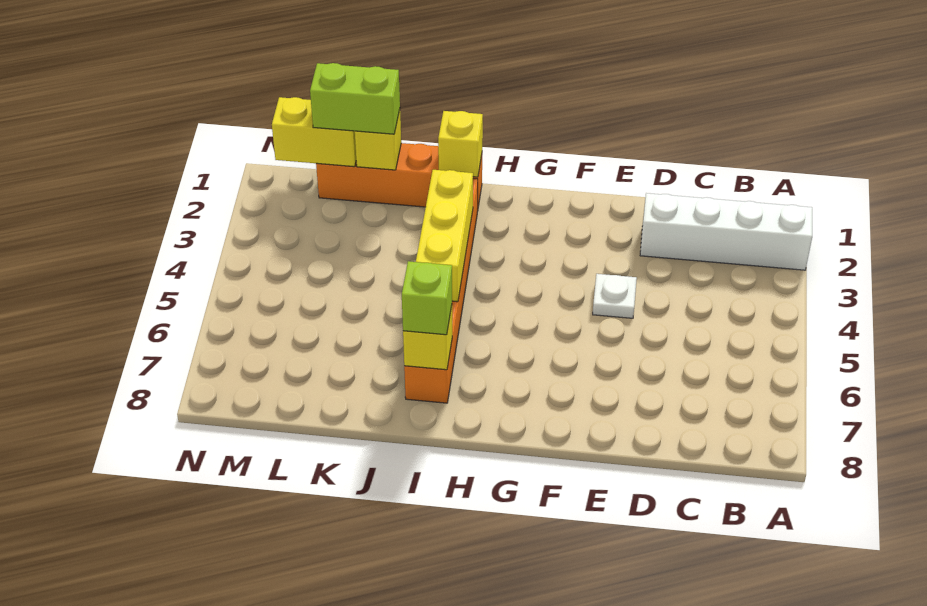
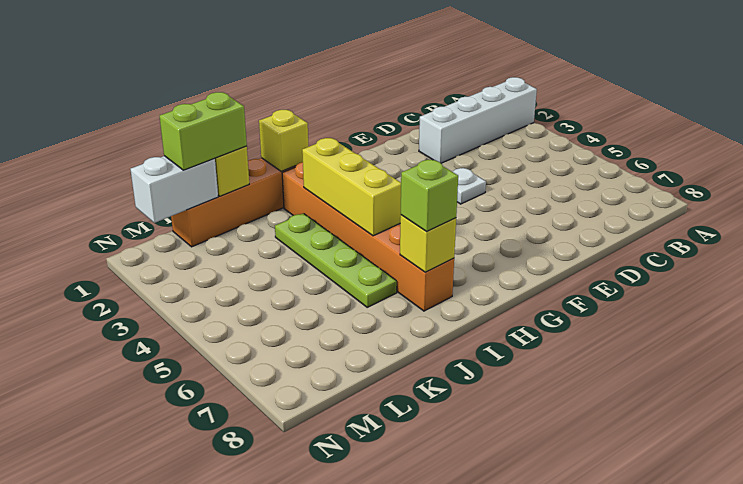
none -> lime 1x4 plate [275,213,397,307]
yellow 1x2 brick [272,97,356,167] -> white 1x2 brick [130,156,218,223]

